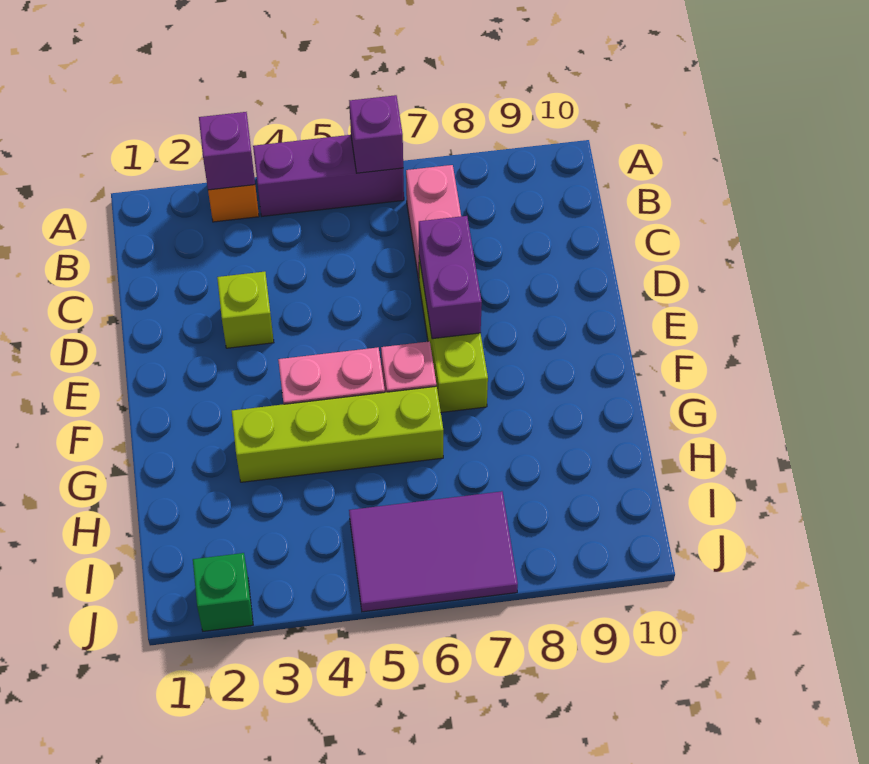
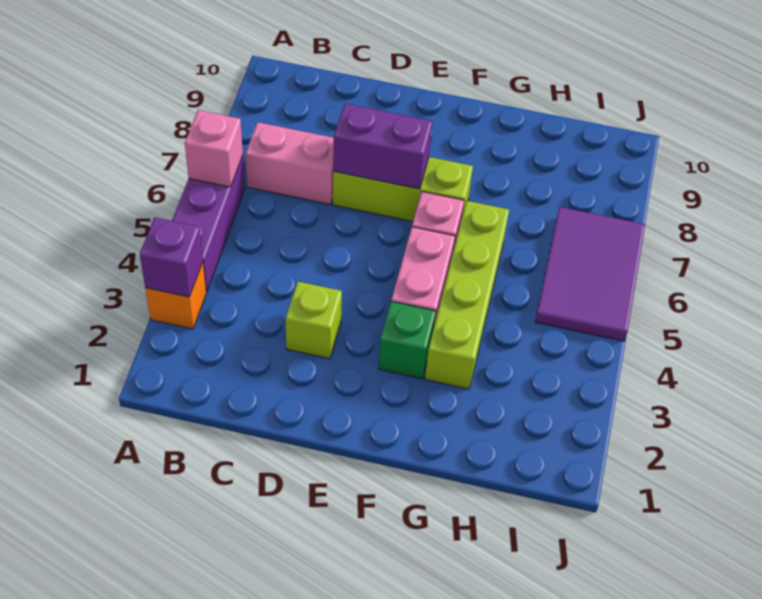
purple 1x1 brick [349,95,403,173] -> pink 1x1 brick [185,110,243,187]
green 1x1 brick [193,553,253,631] -> green 1x1 brick moved to [379,301,436,379]

